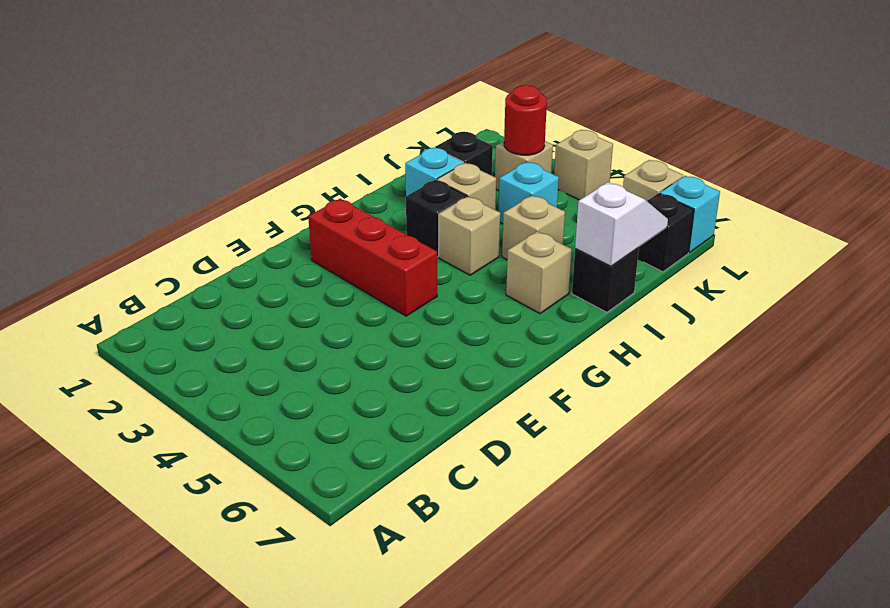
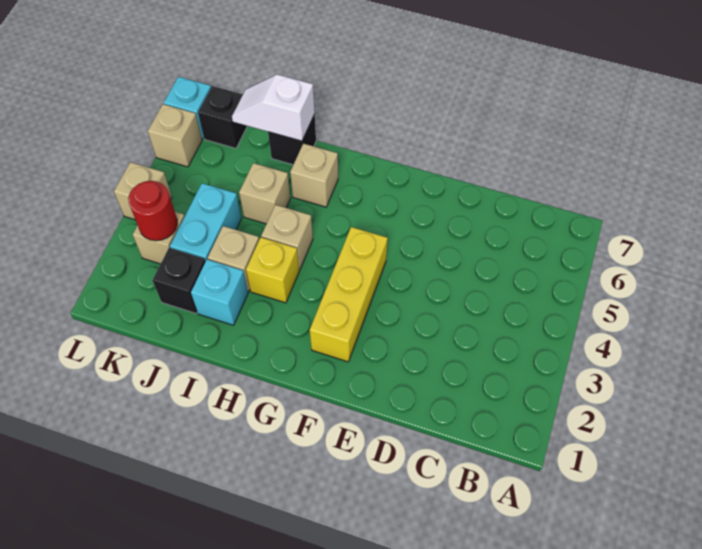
red 1x3 brick [308,199,437,316] -> yellow 1x3 brick [310,227,388,362]
black 1x1 brick [406,180,466,257] -> yellow 1x1 brick [246,237,299,303]
cyan 1x1 brick [498,162,559,224] -> cyan 1x2 brick [170,183,242,261]

